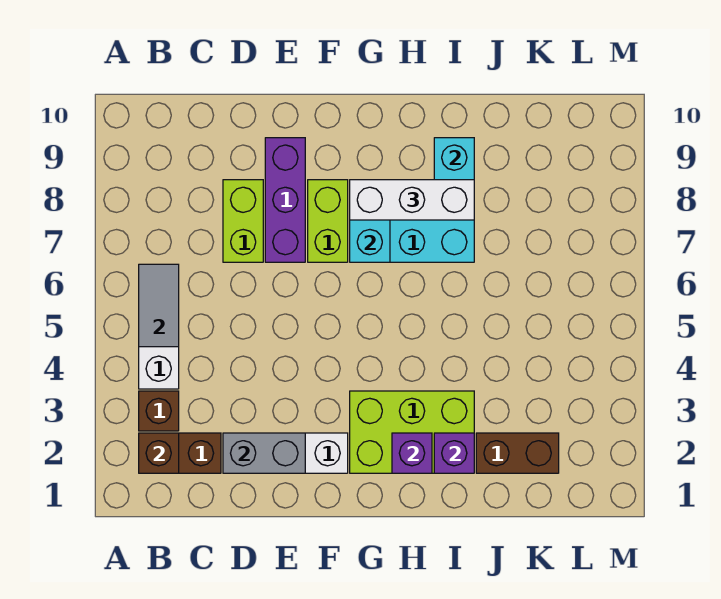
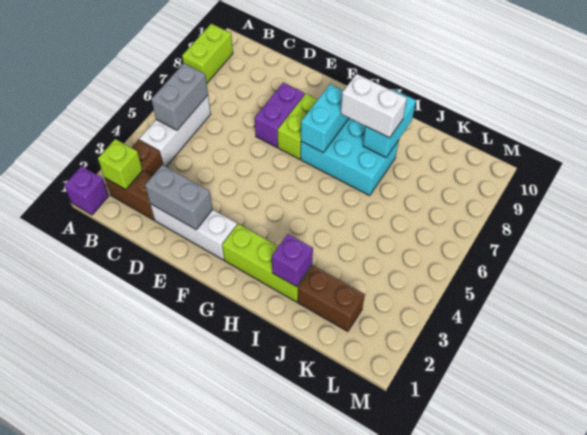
brown 1x1 brick [139,433,179,473] -> lime 1x1 brick [98,139,143,190]
grey 1x2 tile [139,264,179,347] -> grey 1x2 brick [151,63,208,130]
lime 1x2 brick [223,180,263,262] -> lime 1x2 brick moved to [182,24,233,84]
purple 1x3 brick [265,138,305,262] -> purple 1x2 brick [255,83,305,147]
lime 2x3 brick [350,391,474,473] -> lime 1x3 brick [222,224,312,302]
white 1x3 brick [350,180,474,220] -> white 1x2 brick [341,74,407,138]
purple 1x1 brick [392,433,432,473] -> purple 1x1 brick moved to [64,166,109,215]

